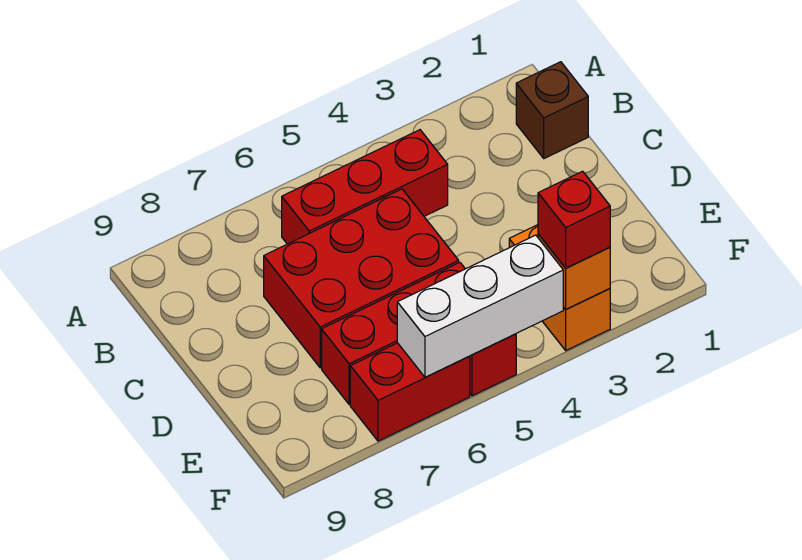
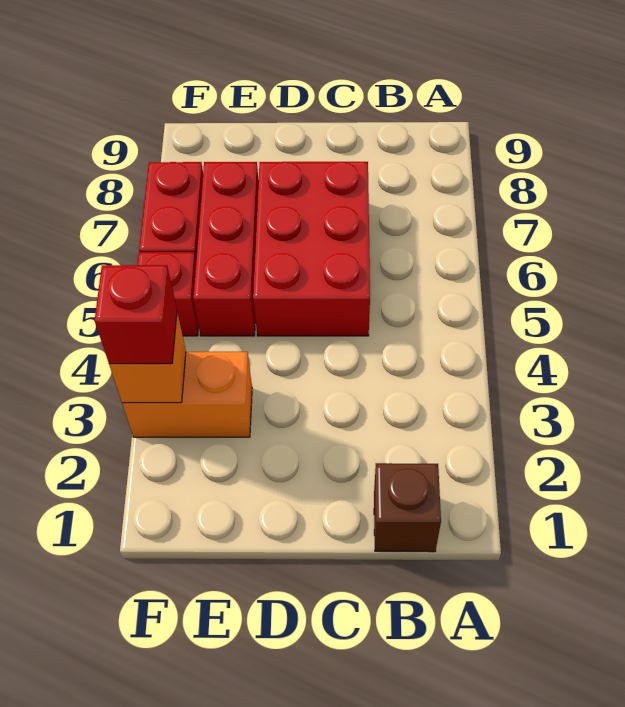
red 1x3 brick [282,130,448,244] -> none
white 1x3 brick [397,235,563,377] -> none

